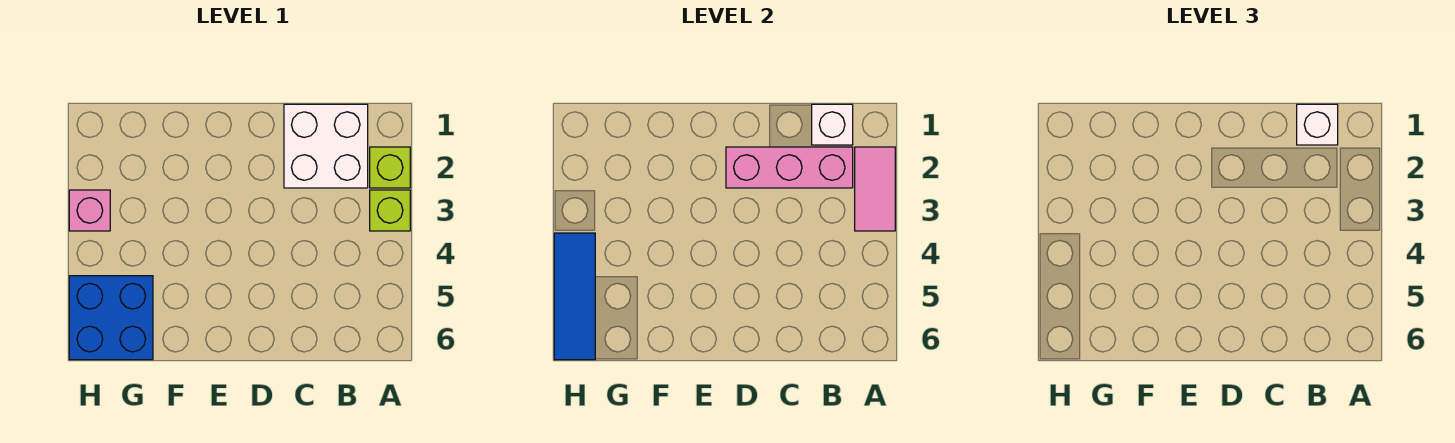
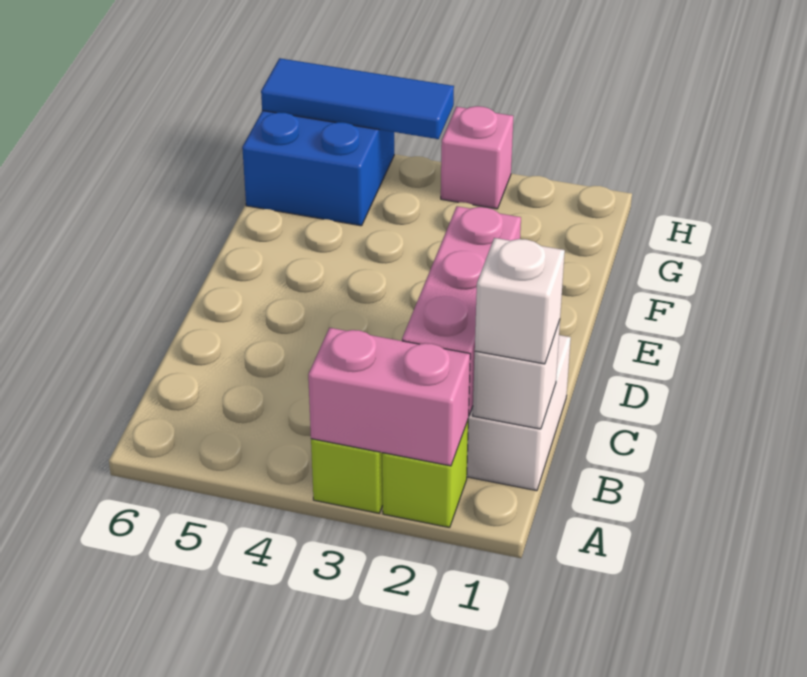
pink 1x2 tile [855,147,895,231] -> pink 1x2 brick [308,328,470,466]

